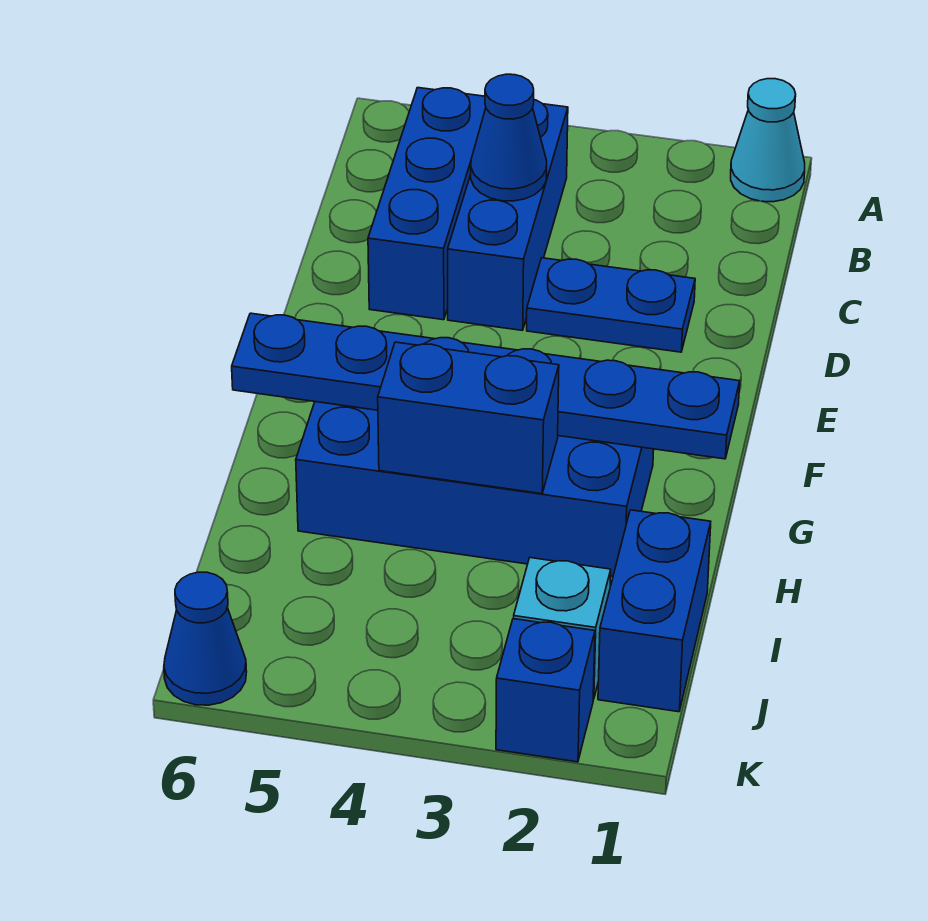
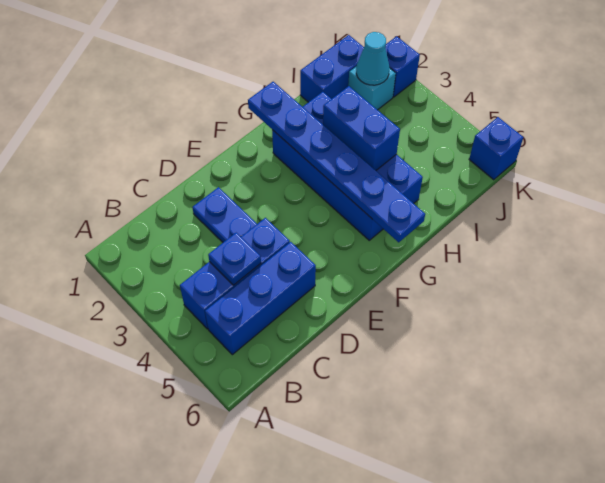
cyan 1x1 cone [731,79,805,202] -> cyan 1x1 cone moved to [356,32,389,85]
blue 1x1 cone [471,74,547,201] -> blue 1x1 plate [208,233,261,285]
blue 1x1 cone [164,572,247,705] -> blue 1x1 brick [469,117,523,180]

